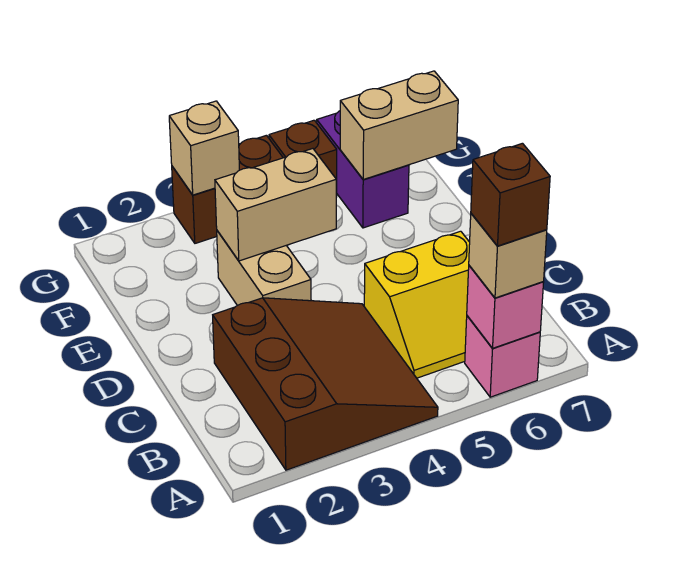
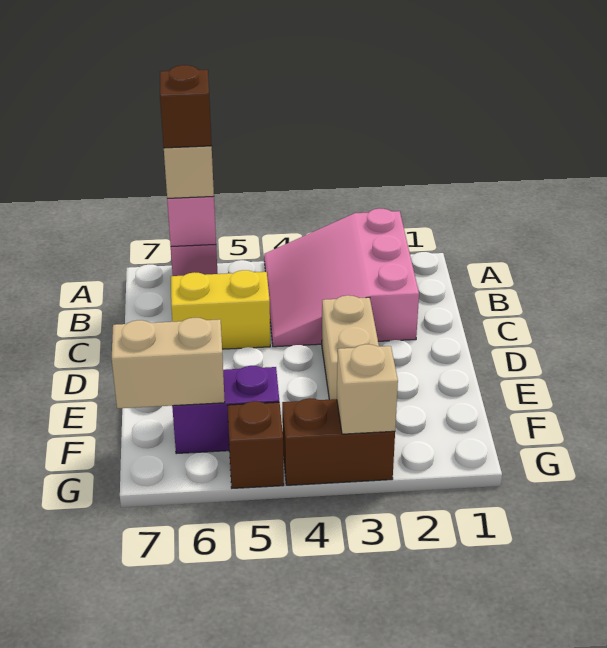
brown 3x3 slope [213,298,438,470] -> pink 3x3 slope [264,208,419,347]
tan 1x2 brick [215,149,336,261] -> none
purple 1x2 brick [317,111,409,228] -> purple 1x2 brick turned to [172,366,279,454]

